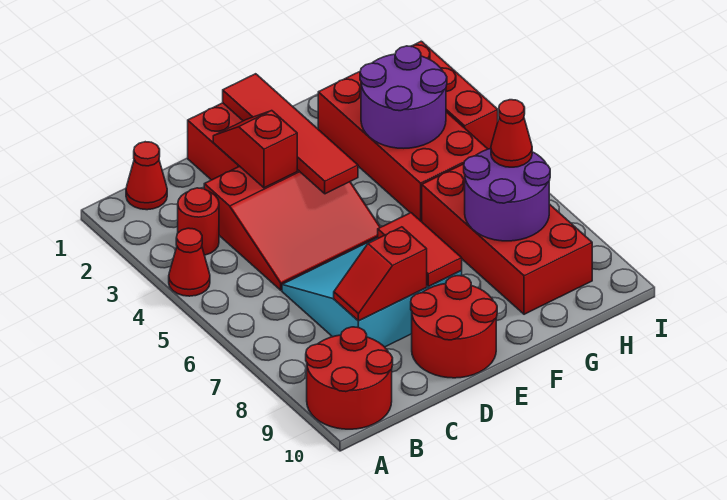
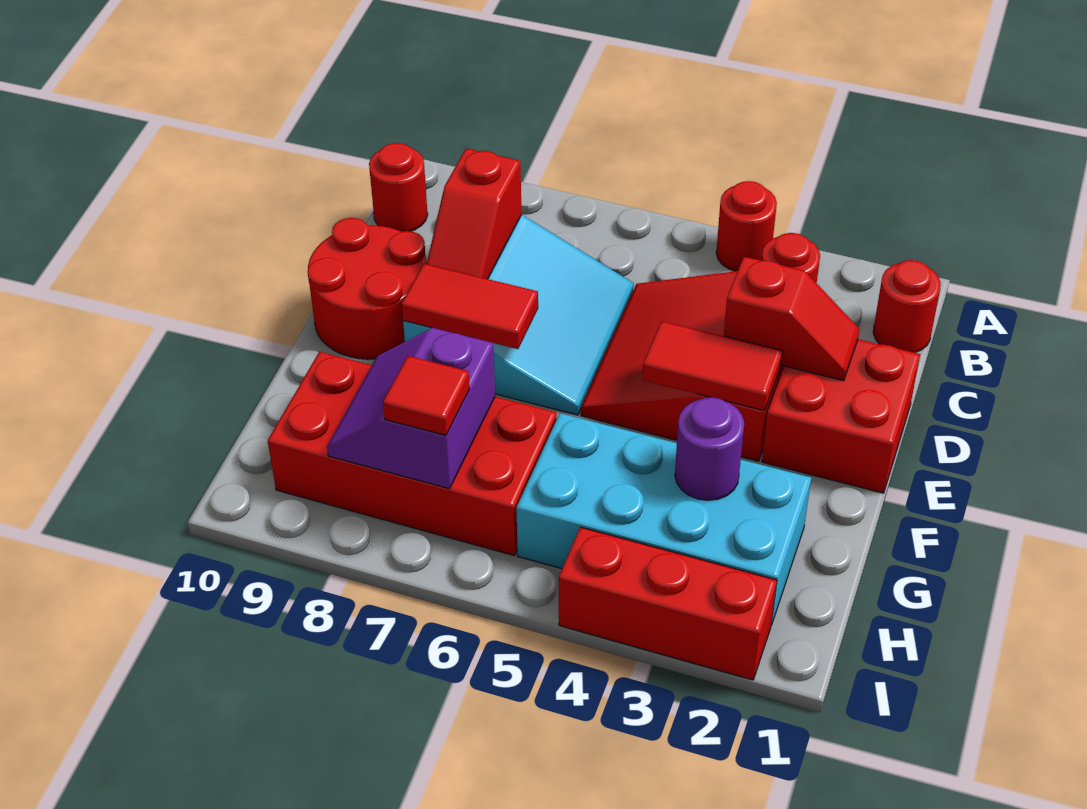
red 1x1 cone [169,228,210,296] -> red 1x1 round brick [716,181,777,271]
red 2x2 round brick [306,327,393,429] -> red 1x1 round brick [369,143,428,232]
red 1x1 cone [126,142,167,210] -> red 1x1 round brick [873,260,941,353]
red 1x2 slope [334,227,427,321] -> red 1x2 slope turned to [427,148,522,279]
red 1x4 tile [223,74,358,194] -> red 1x2 tile [643,321,782,411]
red 2x4 brick [318,72,487,221] -> cyan 2x4 brick [516,413,811,625]
purple 2x2 round brick [360,46,447,148] -> purple 1x1 round brick [675,397,744,500]
purple 2x2 round brick [464,149,550,241] -> purple 2x2 slope [327,328,495,489]
red 1x1 cone [491,100,532,167] -> red 1x1 tile [383,356,470,435]

